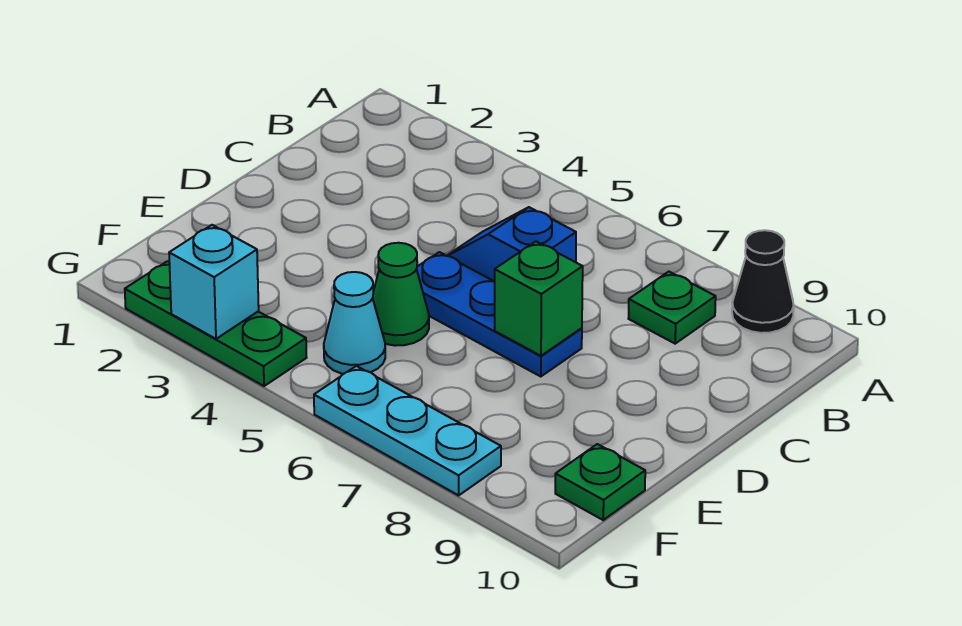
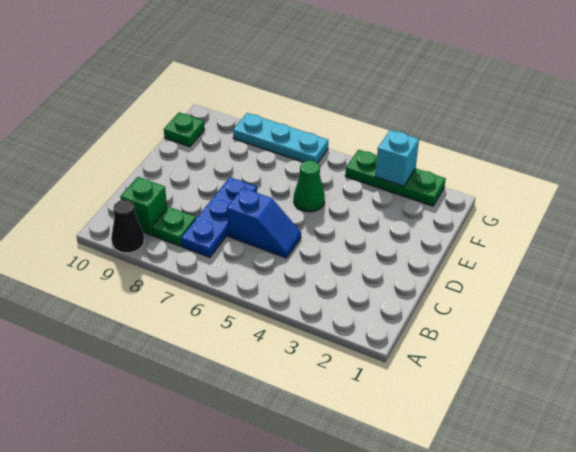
blue 1x3 plate [417,252,582,377] -> blue 1x3 plate turned to [181,177,257,257]
green 1x1 brick [495,242,583,356] -> green 1x1 brick moved to [120,177,167,235]
cyan 1x1 cone [324,272,385,374] -> none

